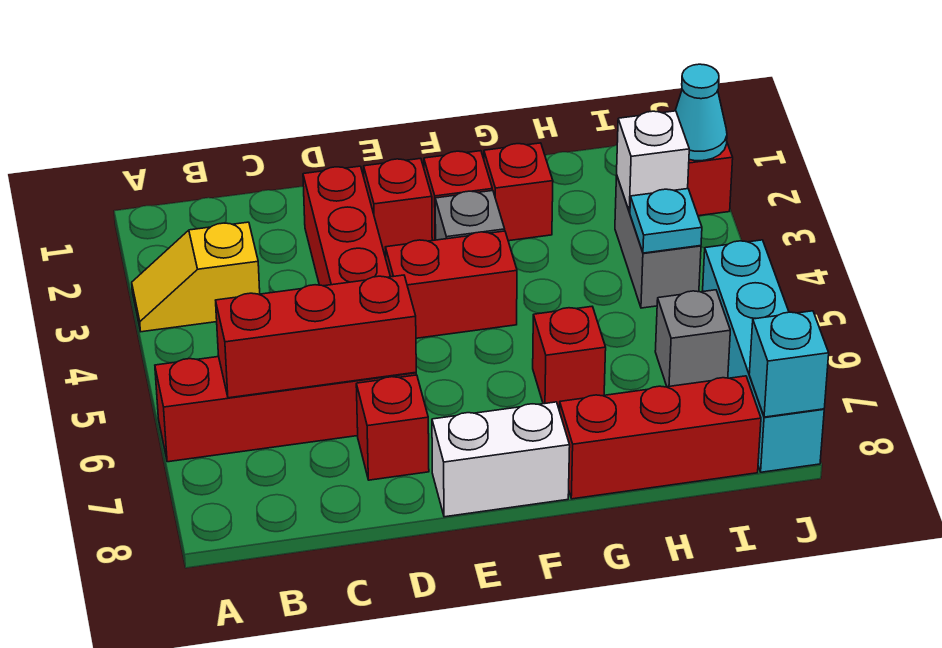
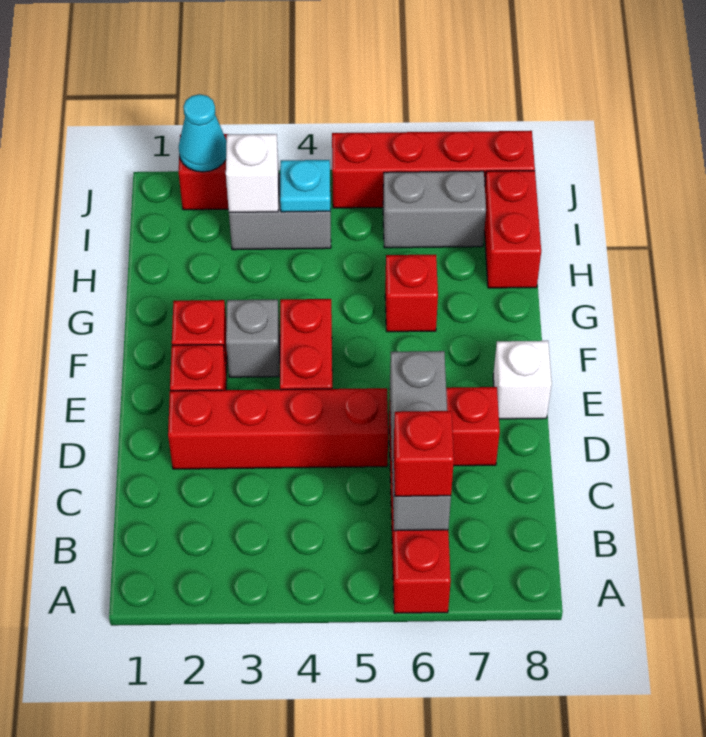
yellow 1x2 slope [132,222,260,332] -> none
red 1x3 brick [216,275,416,398] -> grey 1x3 brick [390,351,451,531]
white 1x2 brick [432,402,570,517] -> white 1x1 brick [493,341,552,419]
red 1x1 brick [484,143,553,241] -> red 1x1 brick moved to [394,411,454,496]
red 1x3 brick [560,376,761,499] -> red 1x2 brick [484,171,541,288]
grey 1x1 brick [655,290,730,387] -> grey 1x2 brick [383,171,486,248]
cyan 1x4 brick [703,240,824,472] -> red 1x4 brick [332,131,535,208]
cyan 1x1 brick [749,311,829,417] -> none

